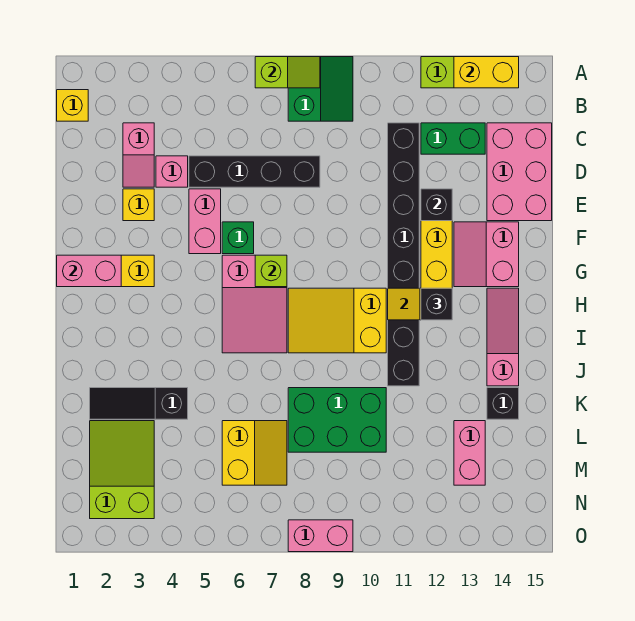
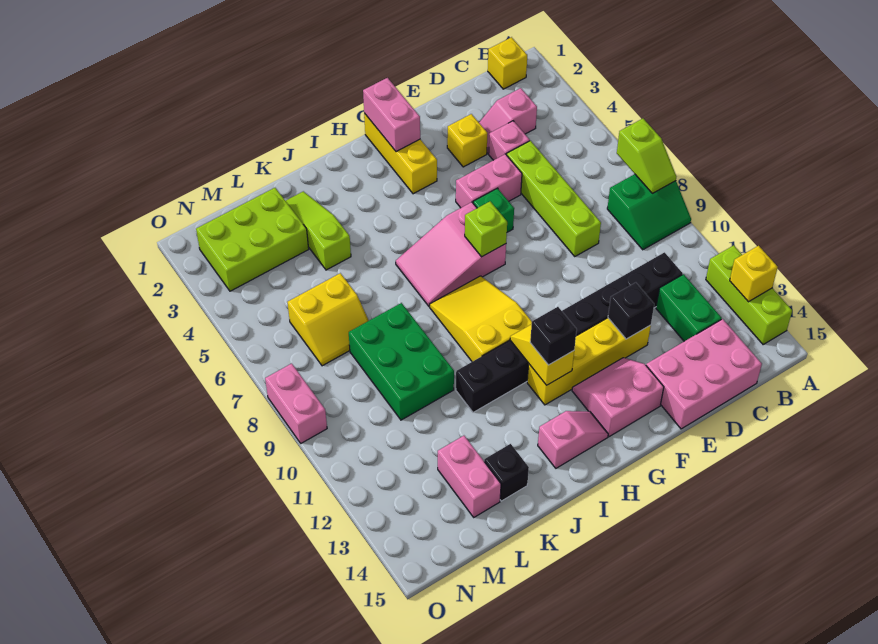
yellow 1x2 brick [454,57,519,88] -> yellow 1x1 brick [730,246,778,302]
black 1x4 brick [189,156,320,187] -> lime 1x4 brick [507,141,601,256]
pink 1x3 slope [487,288,519,386] -> pink 1x2 slope [538,411,608,468]
black 1x3 slope [90,388,188,419] -> lime 1x3 slope [286,191,351,270]
lime 2x3 slope [90,421,154,519] -> lime 2x3 brick [196,188,309,291]
pink 1x2 brick [454,421,485,485] -> pink 1x2 brick turned to [438,436,501,517]

